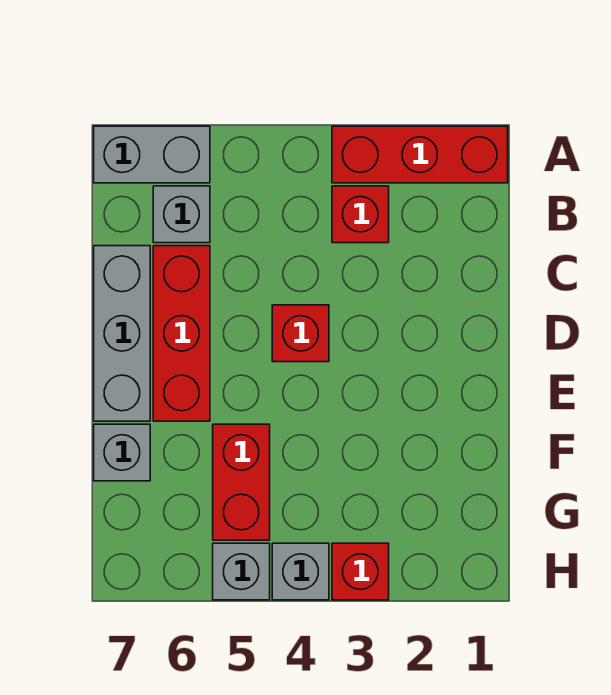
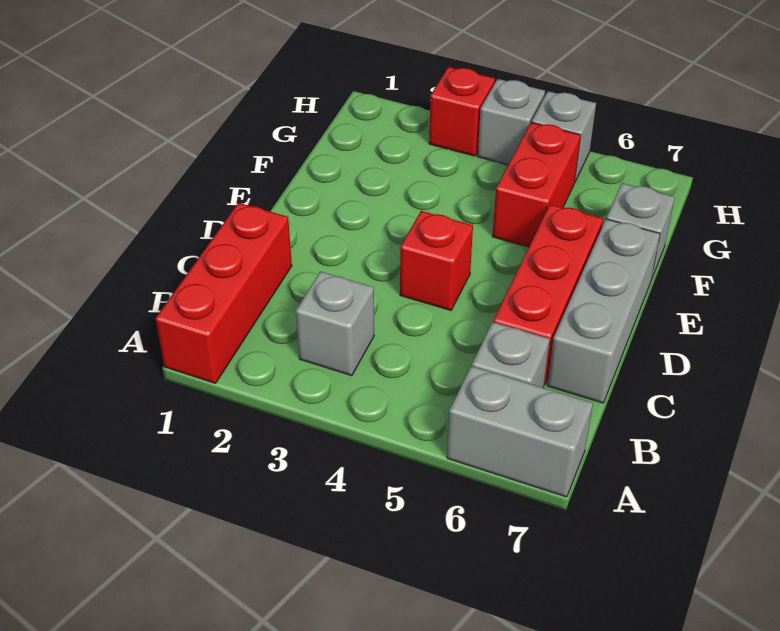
red 1x3 brick [332,126,508,183] -> red 1x3 brick turned to [155,203,292,383]
red 1x1 brick [332,186,389,243] -> grey 1x1 brick [296,271,374,376]

